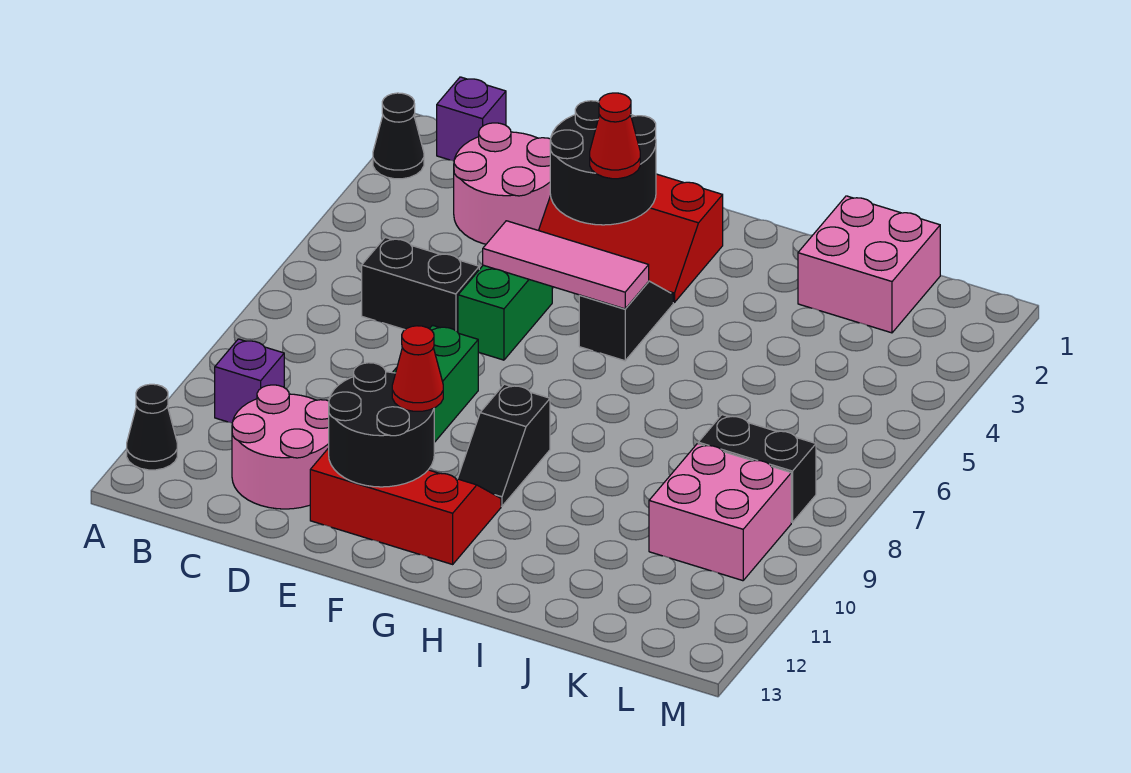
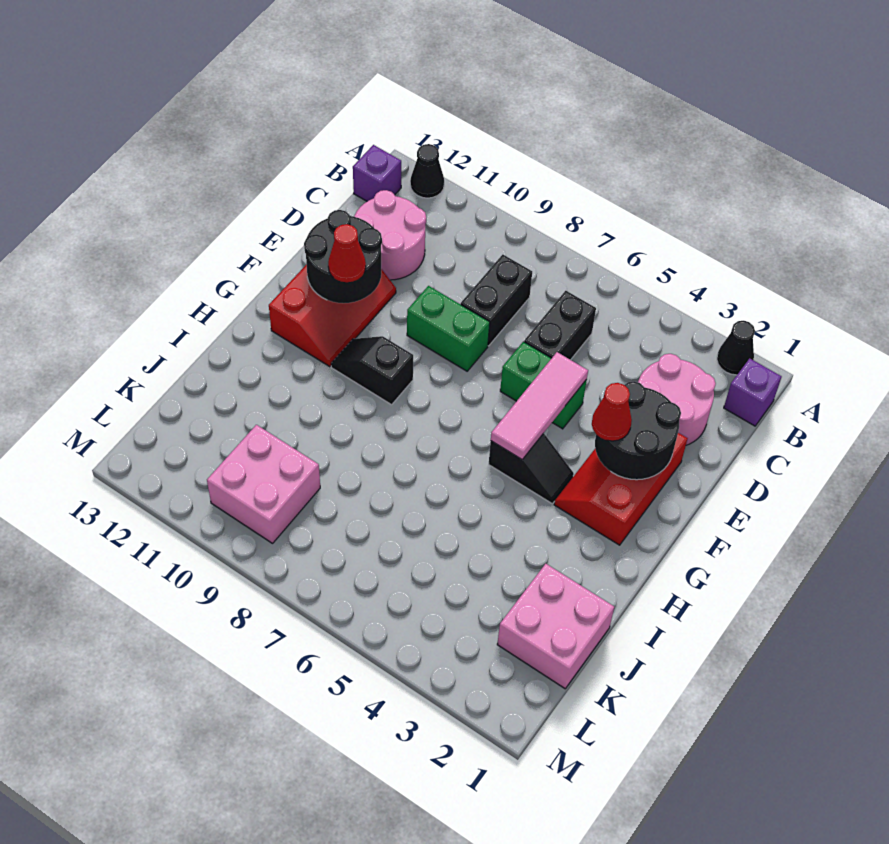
purple 1x1 brick [215,339,284,423] -> purple 1x1 brick moved to [353,145,401,201]
black 1x2 brick [698,415,816,522] -> black 1x2 brick moved to [461,255,532,346]

